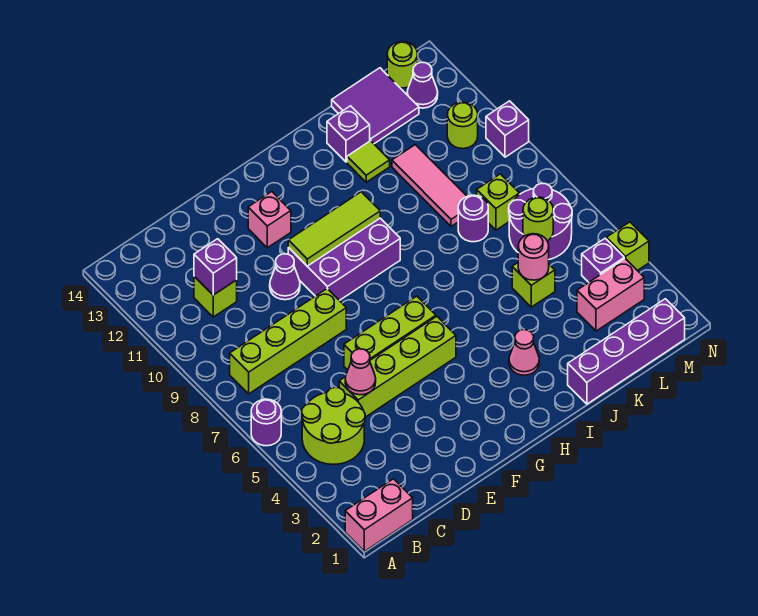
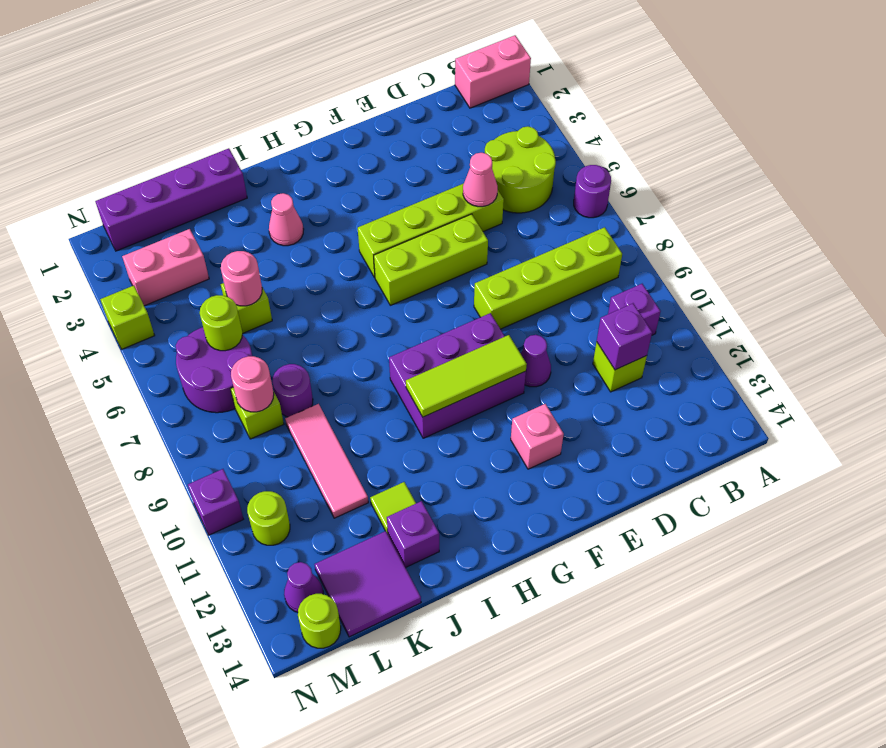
none -> pink 1x1 round brick [231,356,274,412]
purple 1x1 brick [582,238,624,282] -> purple 1x1 brick moved to [608,284,661,335]

